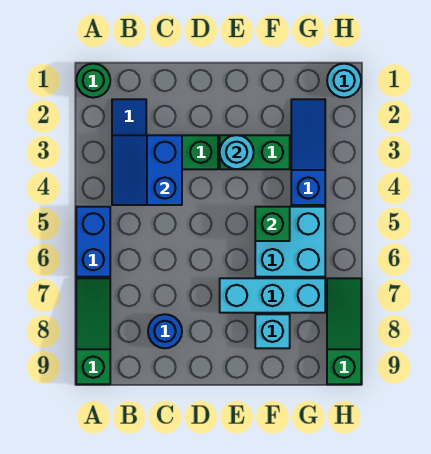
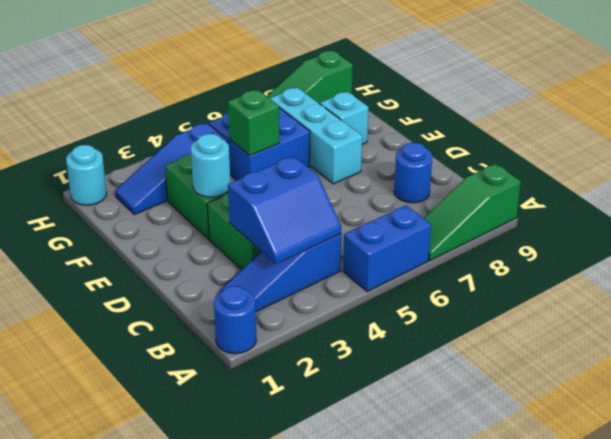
green 1x1 round brick [76,64,110,98] -> blue 1x1 round brick [214,286,256,354]
cyan 2x2 brick [255,207,325,277] -> blue 2x2 brick [209,108,310,180]

